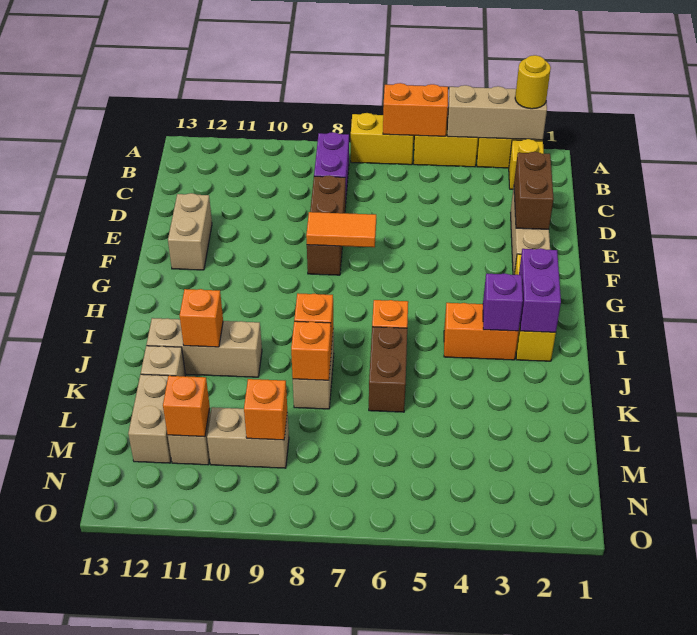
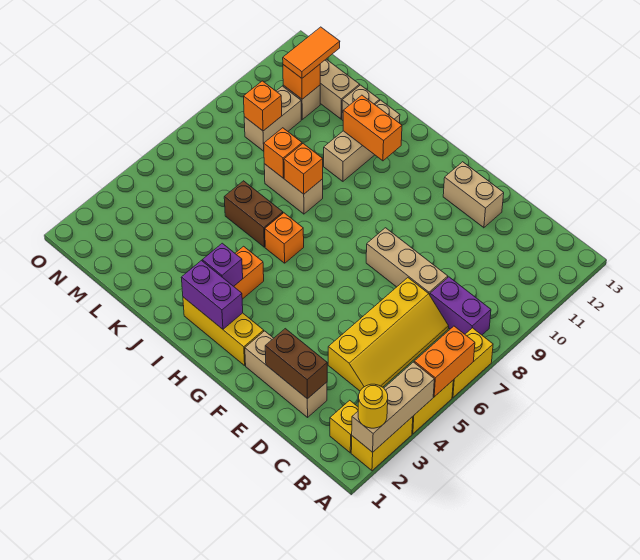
none -> yellow 2x4 slope [328,278,449,391]
brown 1x3 brick [307,175,346,275] -> tan 1x3 brick [366,228,448,295]
orange 1x2 tile [306,212,376,247] -> orange 1x2 tile moved to [283,27,340,78]
orange 1x1 brick [180,289,223,347] -> orange 1x2 brick [343,95,402,161]

